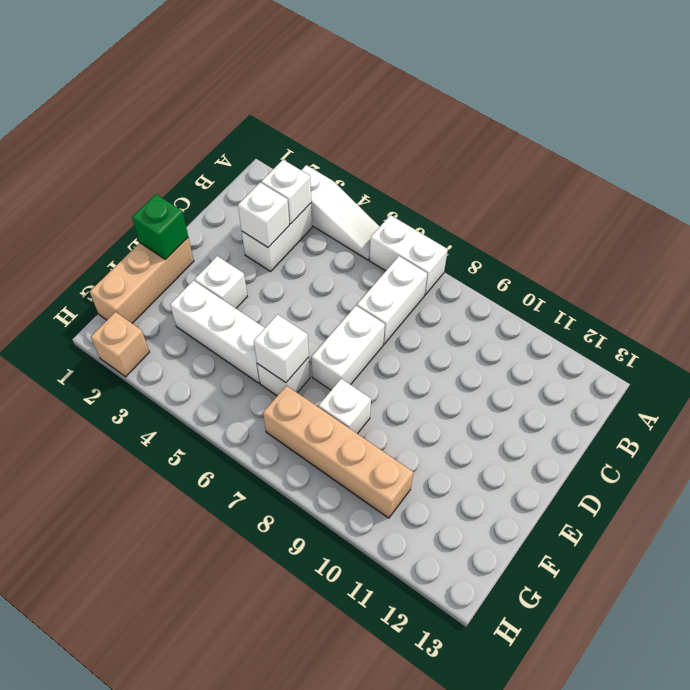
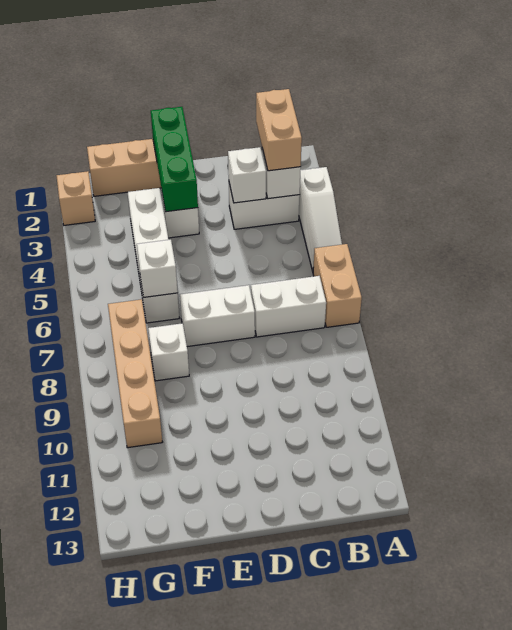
white 1x2 brick [369,215,448,295] -> tan 1x2 brick [313,244,362,327]
none -> tan 1x2 brick [256,89,302,171]
green 1x1 brick [132,194,188,259] -> green 1x3 brick [151,107,198,212]

